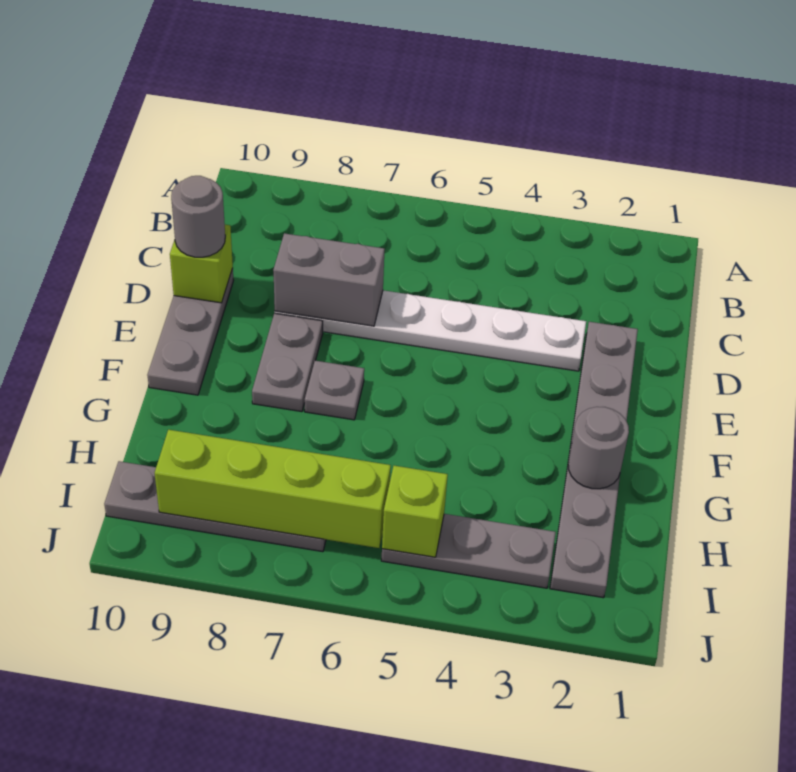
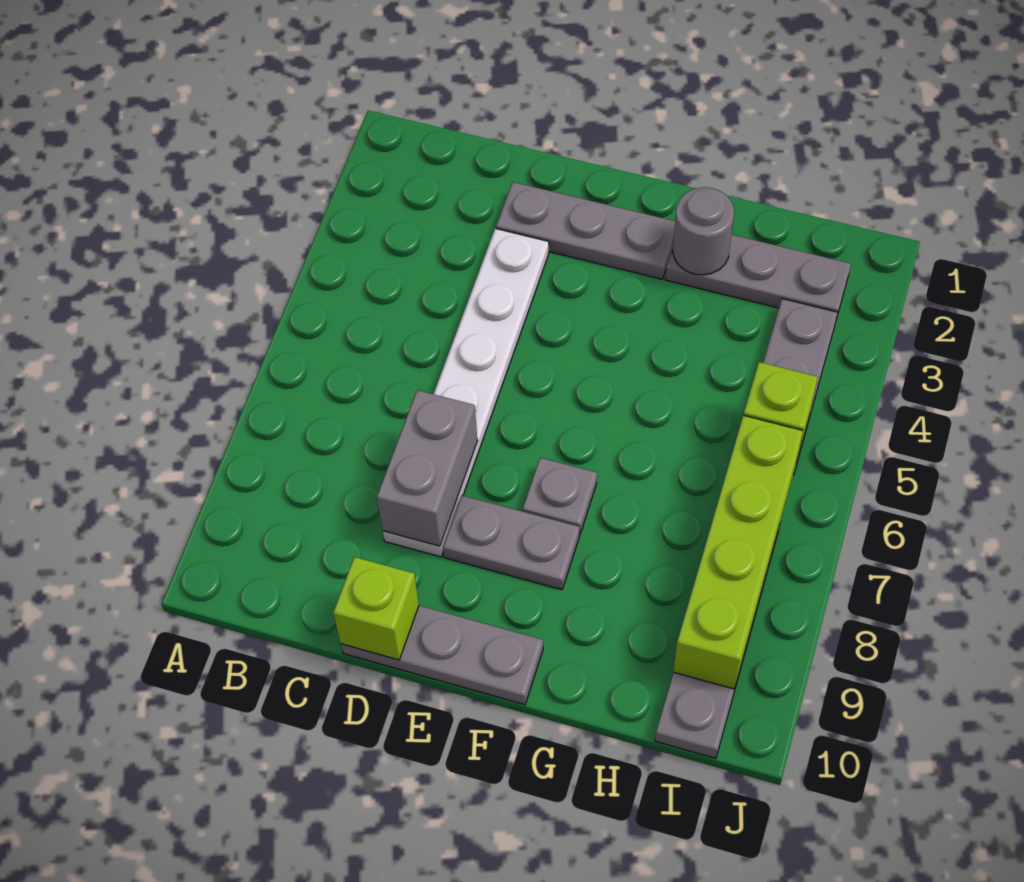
grey 1x1 round brick [171,176,225,257] -> none

